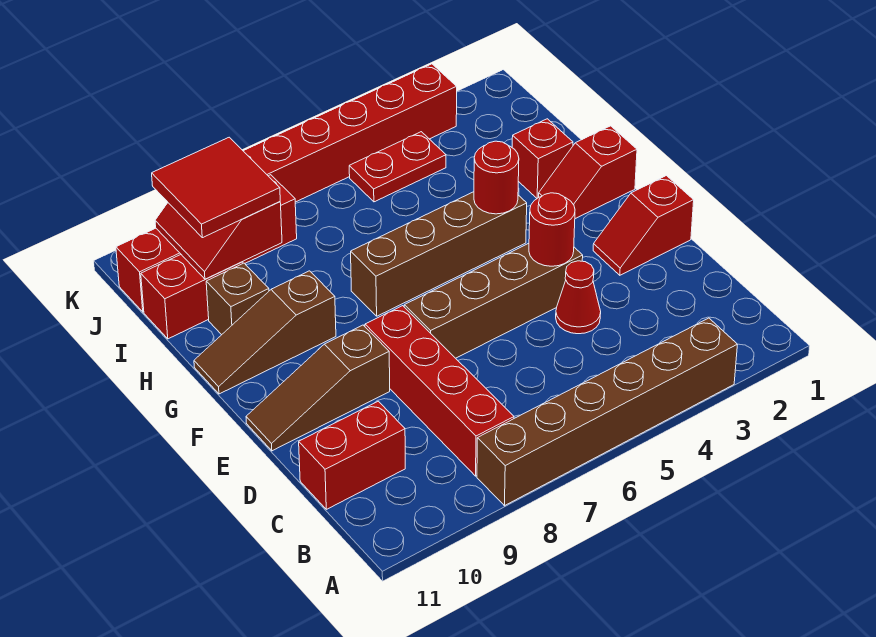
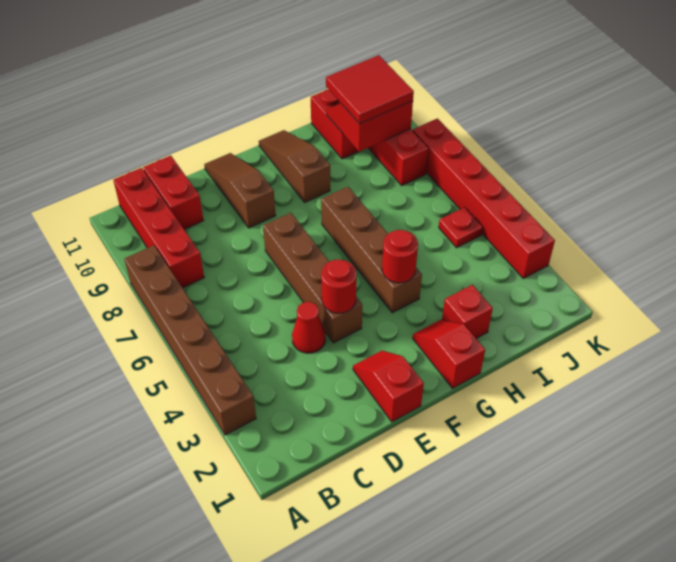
red 1x4 brick [365,306,514,476] -> red 1x4 brick turned to [113,168,204,288]
brown 1x1 brick [206,263,269,335] -> none
red 1x2 plate [349,132,446,202] -> red 1x1 plate [439,207,483,248]

